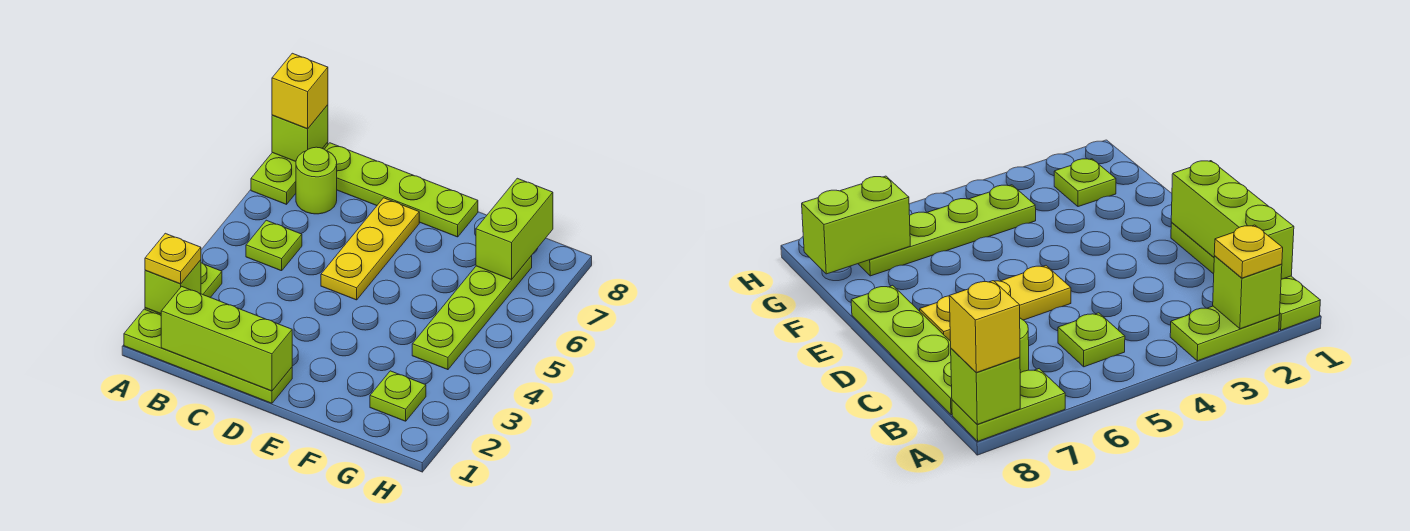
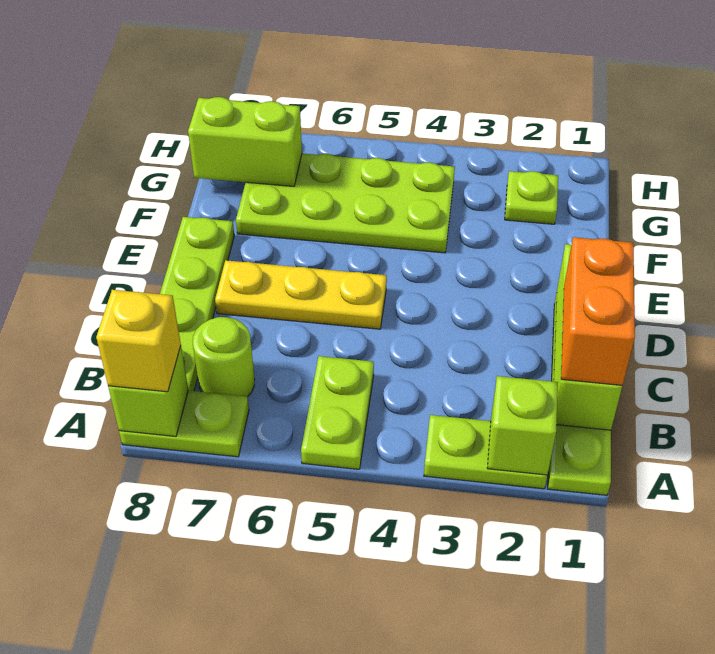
yellow 1x1 plate [145,233,201,284] -> none
none -> orange 1x2 brick [561,237,635,385]
lime 1x1 plate [246,220,302,271] -> lime 1x2 plate [301,356,374,469]
lime 1x4 plate [412,256,532,370] -> lime 2x4 plate [236,154,455,253]

